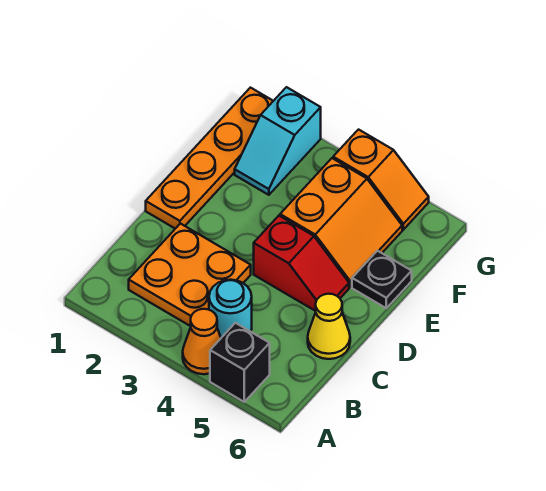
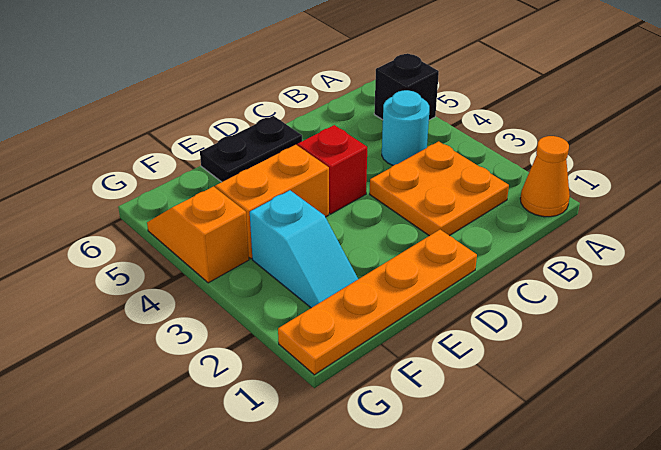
orange 1x1 cone [183,309,221,374] -> orange 1x1 cone moved to [520,136,570,217]
yellow 1x1 cone [308,294,350,359] -> none
black 1x1 plate [352,251,412,308] -> black 1x2 plate [200,116,302,182]
cyan 1x2 slope [235,87,321,195] -> cyan 1x2 slope turned to [250,190,358,308]

